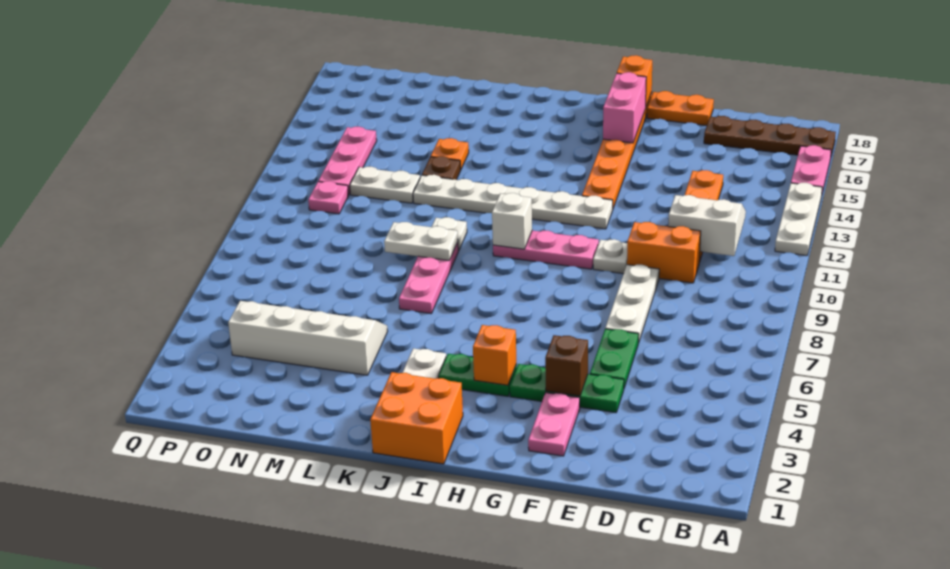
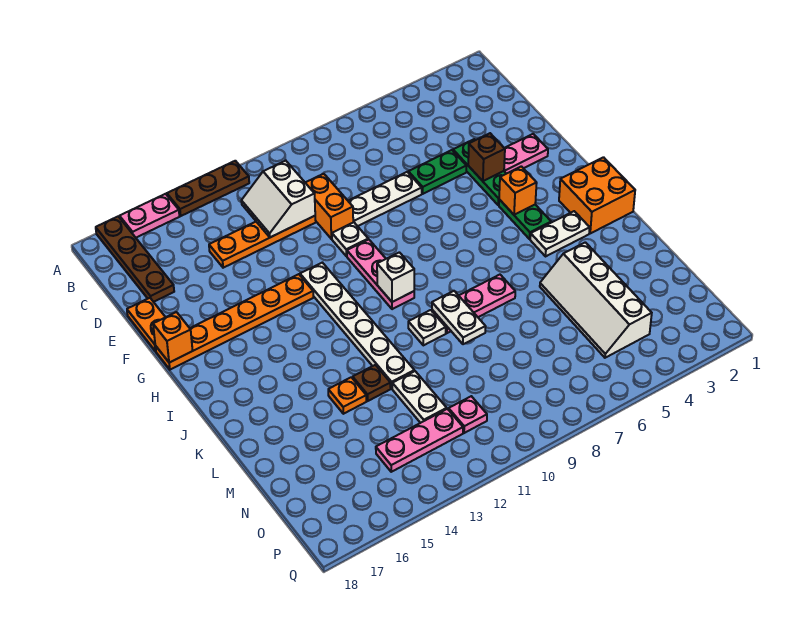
white 1x3 plate [775,183,822,256] -> brown 1x3 plate [167,161,249,216]
pink 1x2 brick [603,72,646,143] -> none

